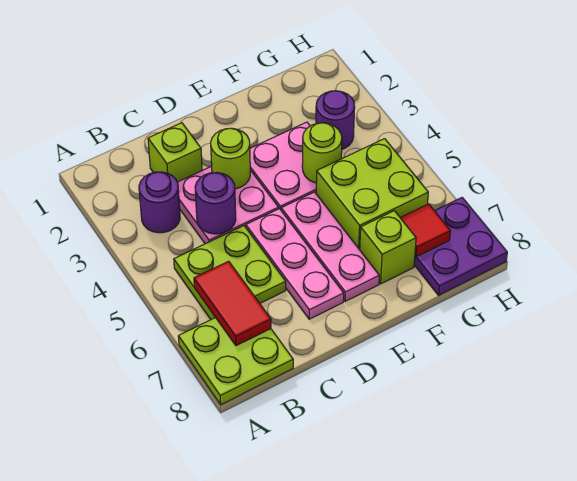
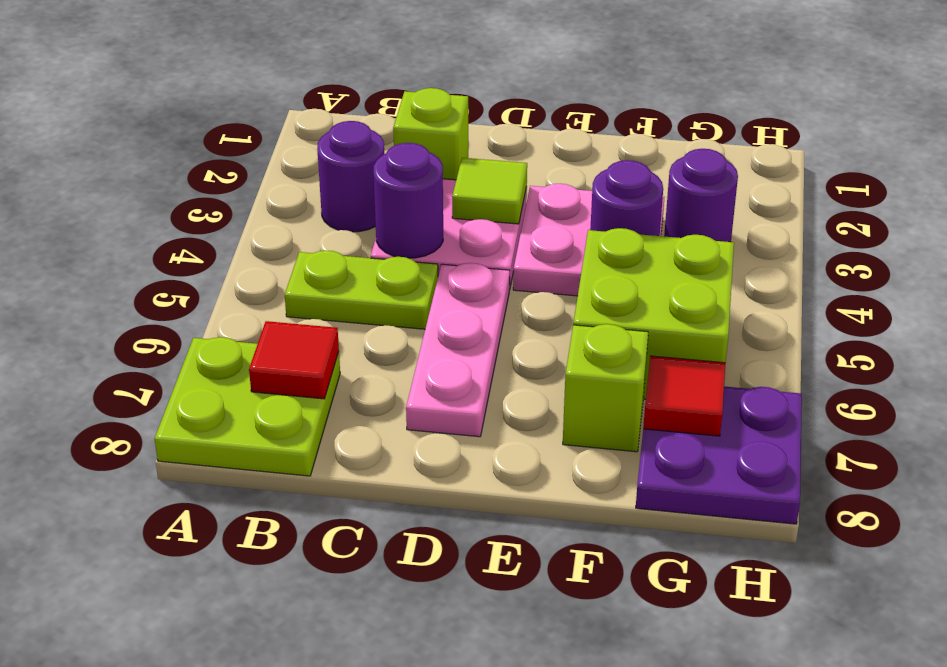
lime 2x2 plate [174,226,286,319] -> lime 1x2 plate [285,250,438,329]
red 1x2 tile [194,261,271,346] -> red 1x1 tile [249,321,339,399]
lime 1x1 round brick [211,128,250,189] -> lime 1x1 tile [452,158,527,224]
pink 1x3 plate [281,192,379,301] -> none
lime 1x1 round brick [302,123,342,183] -> purple 1x1 round brick [590,160,663,236]

